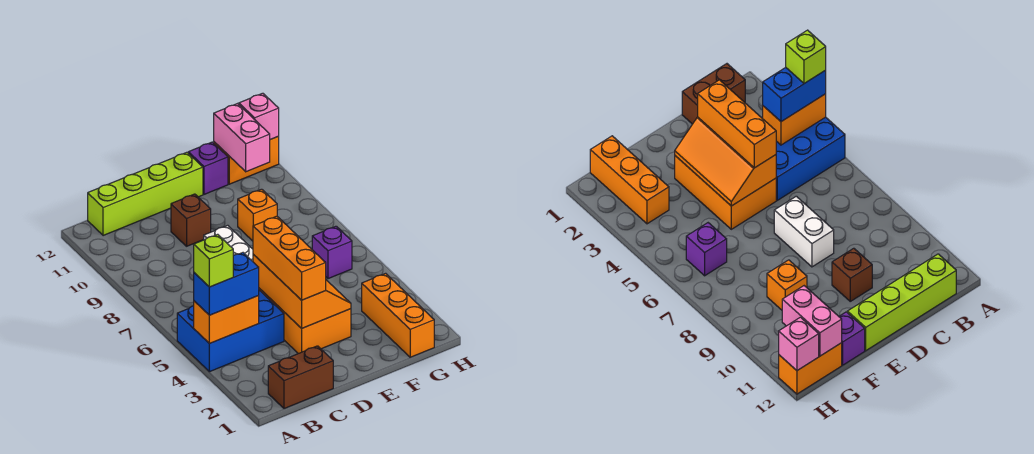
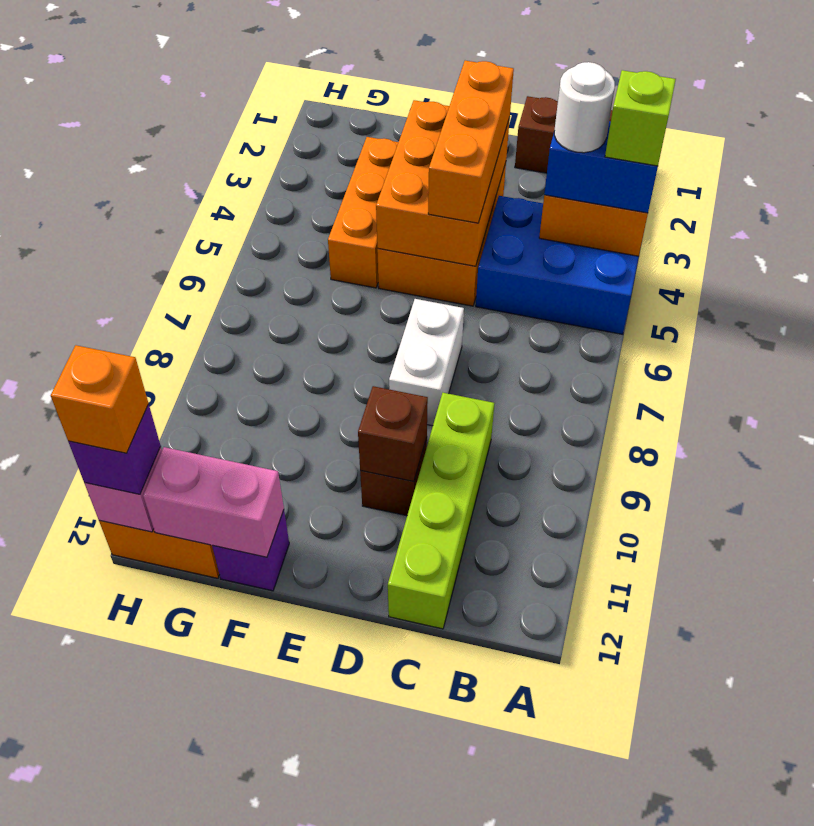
none -> white 1x1 round brick [554,62,615,153]
lime 1x4 brick [88,152,203,236] -> lime 1x4 brick turned to [388,393,494,629]
orange 2x3 slope [253,254,351,328] -> orange 2x3 brick [376,100,510,266]
none -> brown 1x1 brick [358,386,428,481]
orange 1x1 brick [238,189,277,241] -> orange 1x1 brick moved to [51,345,149,453]
orange 1x3 brick [362,273,434,357] -> orange 1x3 brick moved to [328,137,398,288]
purple 1x1 brick [312,226,352,279] -> purple 1x1 brick moved to [68,404,161,494]
pink 1x2 brick [214,104,270,172] -> pink 1x2 brick turned to [143,447,284,557]

